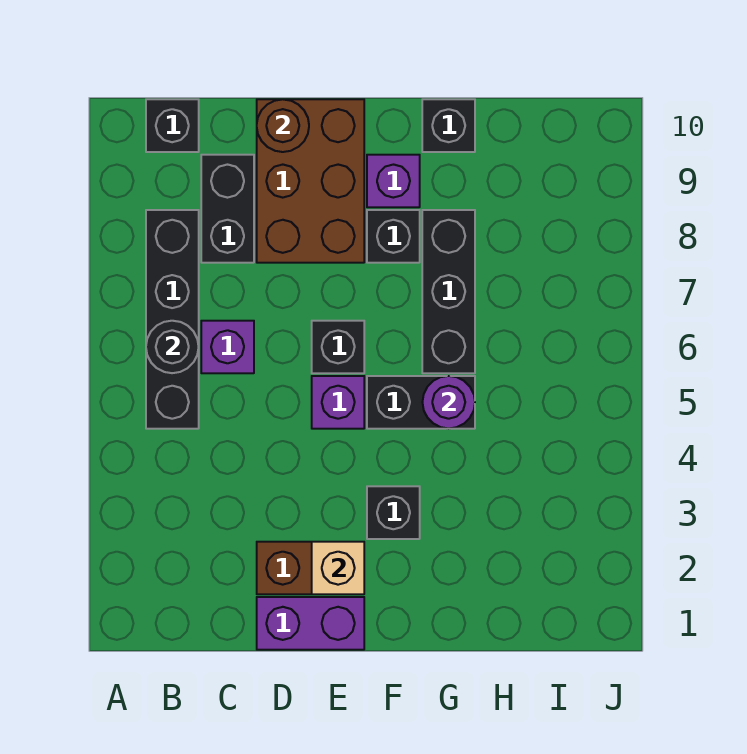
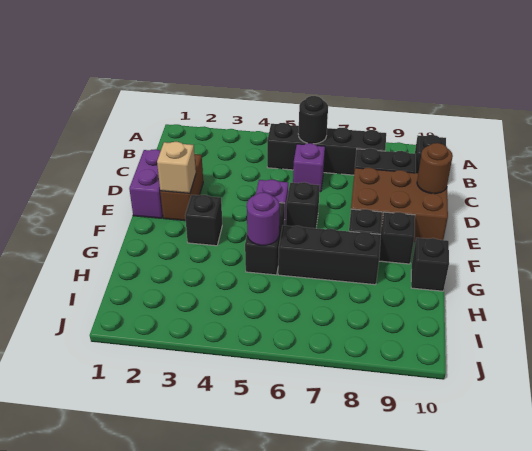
purple 1x1 brick [367,155,420,207] -> black 1x1 brick [379,212,415,264]

